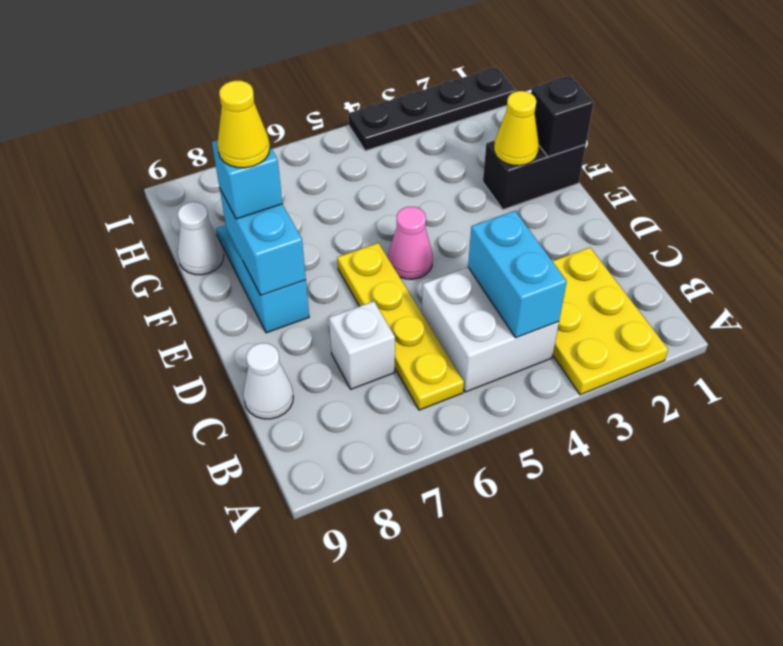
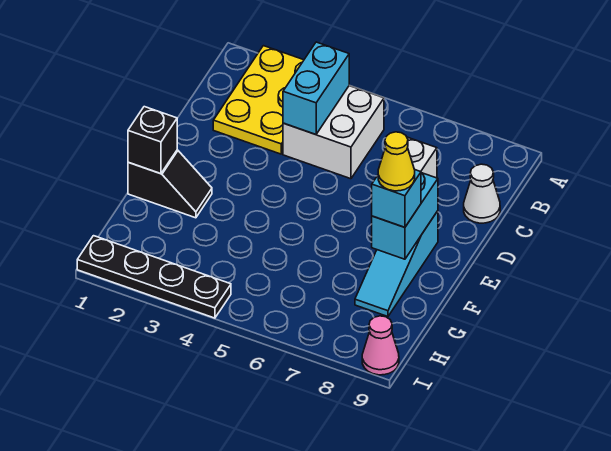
yellow 1x4 plate [337,243,464,410] -> none
pink 1x1 cone [388,207,433,279] -> pink 1x1 cone moved to [362,316,399,375]
black 1x2 brick [483,141,586,210] -> black 1x2 slope [128,150,212,218]
yellow 1x1 cone [494,91,539,166] -> none
white 1x1 cone [178,202,224,275] -> none

